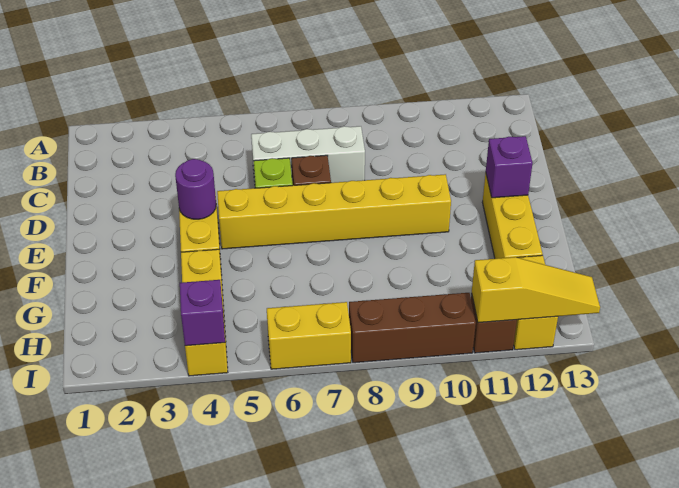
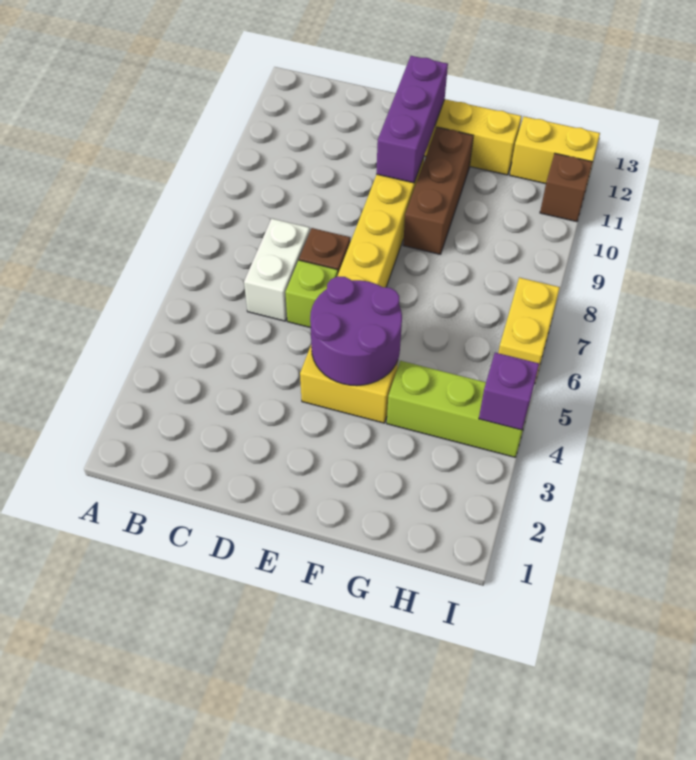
white 1x3 brick [251,126,365,183] -> white 1x2 brick [244,219,310,321]
purple 1x1 round brick [175,159,216,219] -> purple 2x2 round brick [310,276,402,386]
purple 1x1 brick [486,136,533,198] -> purple 1x3 brick [376,56,448,183]
yellow 1x3 brick [181,249,228,376] -> lime 1x3 brick [387,361,529,457]
brown 1x3 brick [349,293,476,363] -> brown 1x3 brick moved to [403,127,473,254]
yellow 1x3 slope [472,257,600,323] -> none

